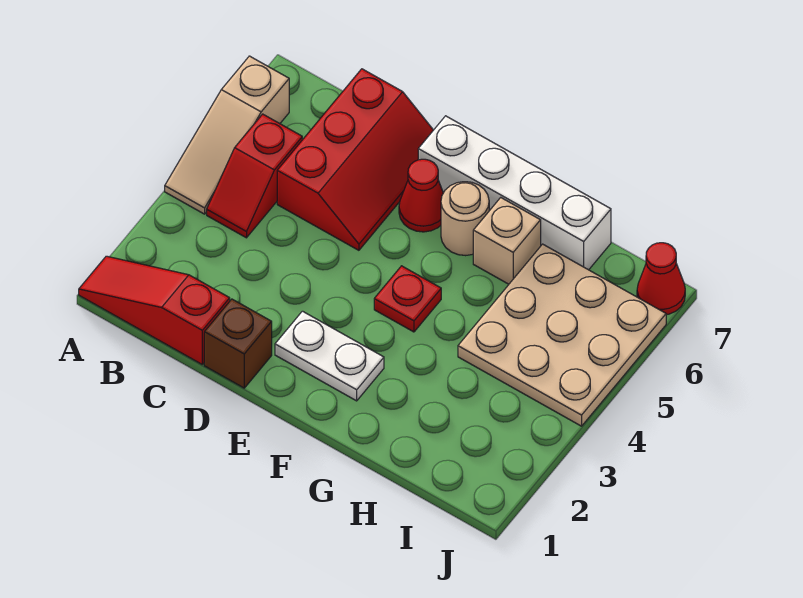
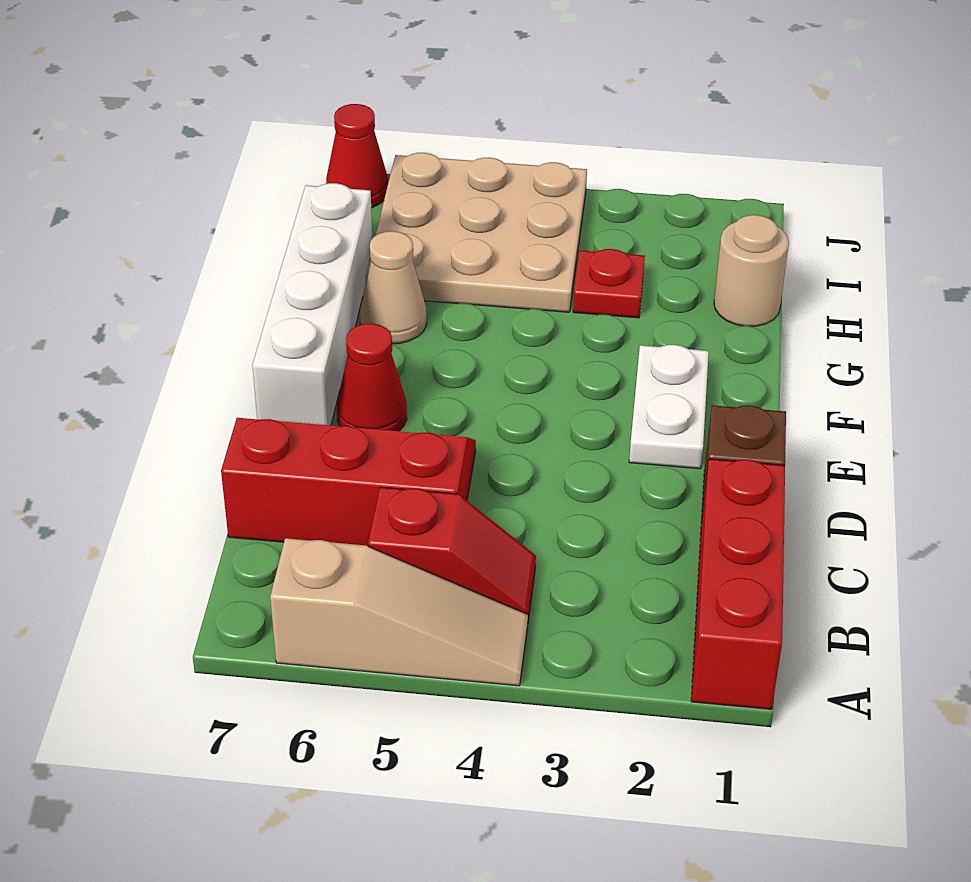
red 1x3 slope [79,256,230,364] -> red 1x3 brick [691,459,785,709]
red 1x1 plate [374,266,441,332] -> red 1x1 plate moved to [573,249,645,318]
tan 1x1 round brick [441,182,489,256] -> tan 1x1 round brick moved to [714,215,789,326]
tan 1x1 brick [473,198,541,284] -> tan 1x1 cone [360,231,427,344]

